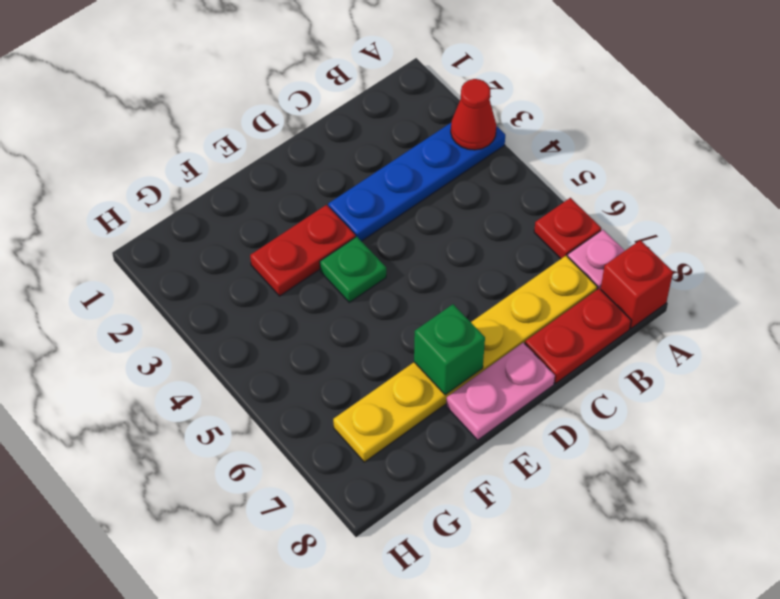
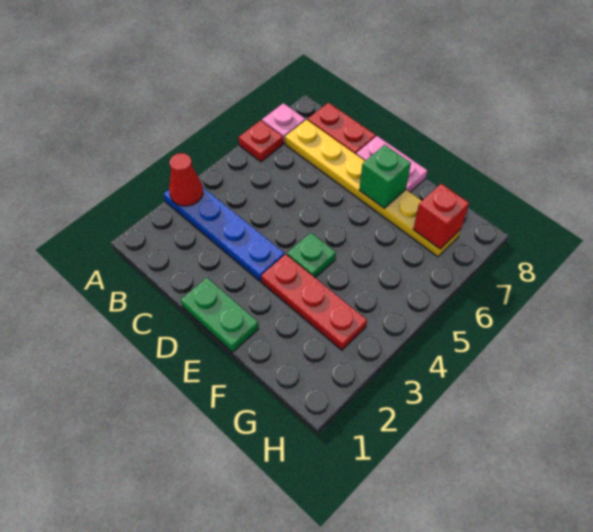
red 1x1 brick [601,240,673,328] -> red 1x1 brick moved to [413,184,469,249]
none -> green 1x2 plate [181,278,259,352]
red 1x2 plate [250,205,355,296] -> red 1x3 plate [261,254,367,350]

